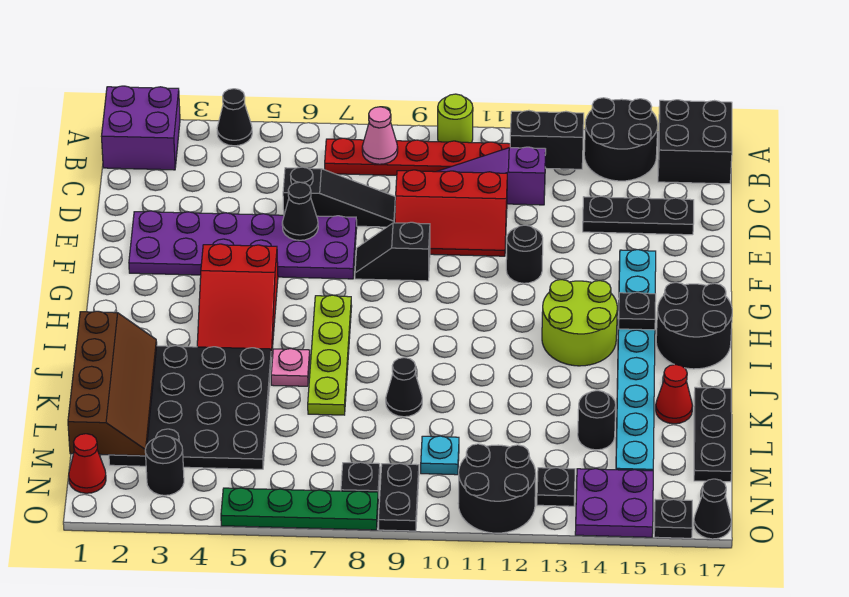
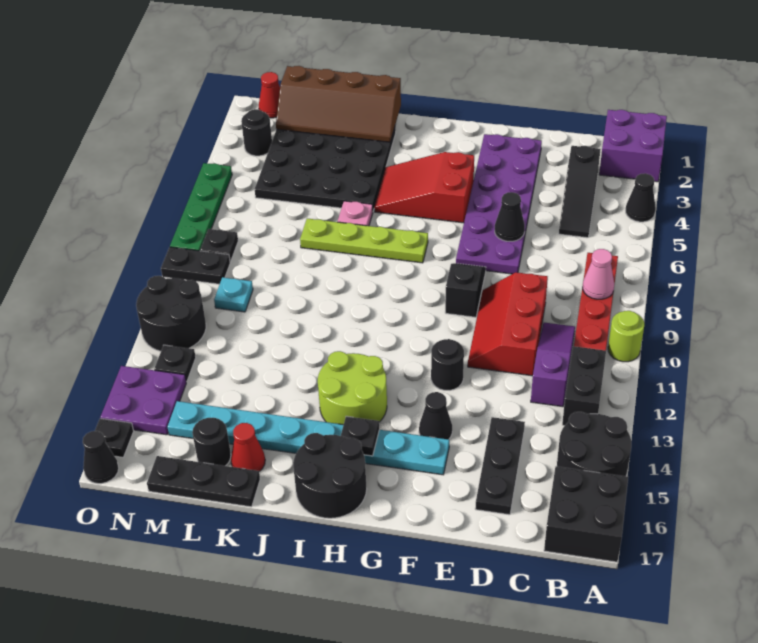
black 1x3 slope [283,167,395,227] -> black 1x3 slope moved to [559,146,601,238]
black 1x1 cone [386,358,422,417] -> black 1x1 cone moved to [419,392,452,439]
black 1x1 round brick [578,391,616,450] -> black 1x1 round brick moved to [192,418,231,466]

